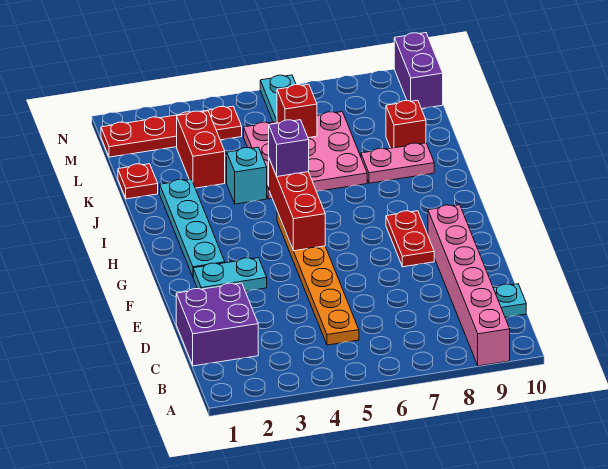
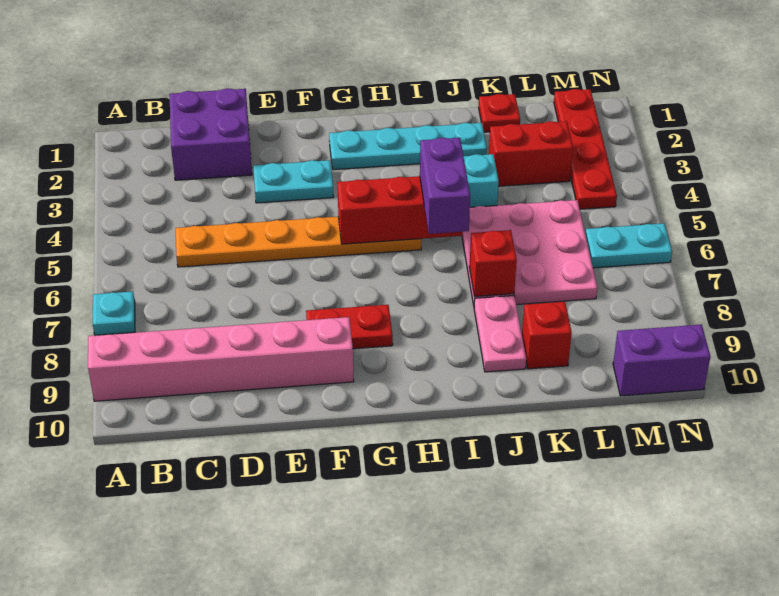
cyan 1x1 plate [493,284,526,317] -> cyan 1x1 plate moved to [93,291,135,335]
cyan 1x2 plate [193,258,267,291] -> cyan 1x2 plate turned to [253,160,334,203]
purple 1x1 brick [269,120,309,177] -> purple 1x2 brick [420,138,470,234]
red 1x1 brick [277,84,317,138] -> red 1x1 brick moved to [469,230,517,296]

